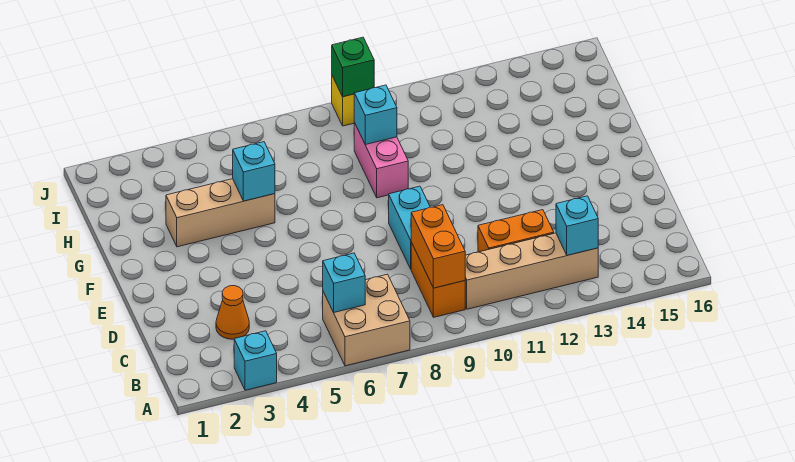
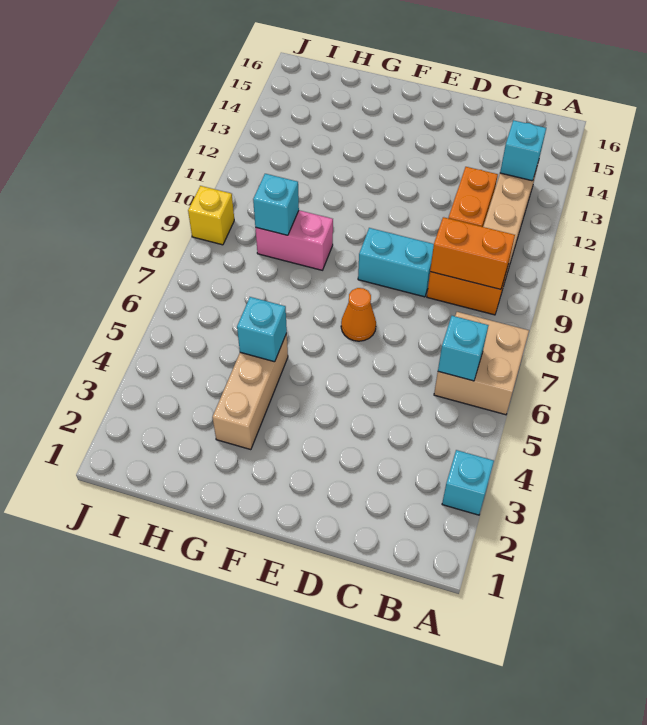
orange 1x1 cone [216,286,249,339] -> orange 1x1 cone moved to [341,288,376,341]
green 1x1 brick [332,37,374,97] -> none

